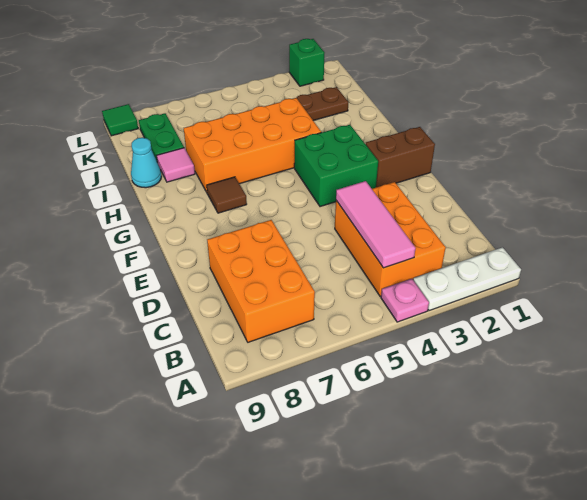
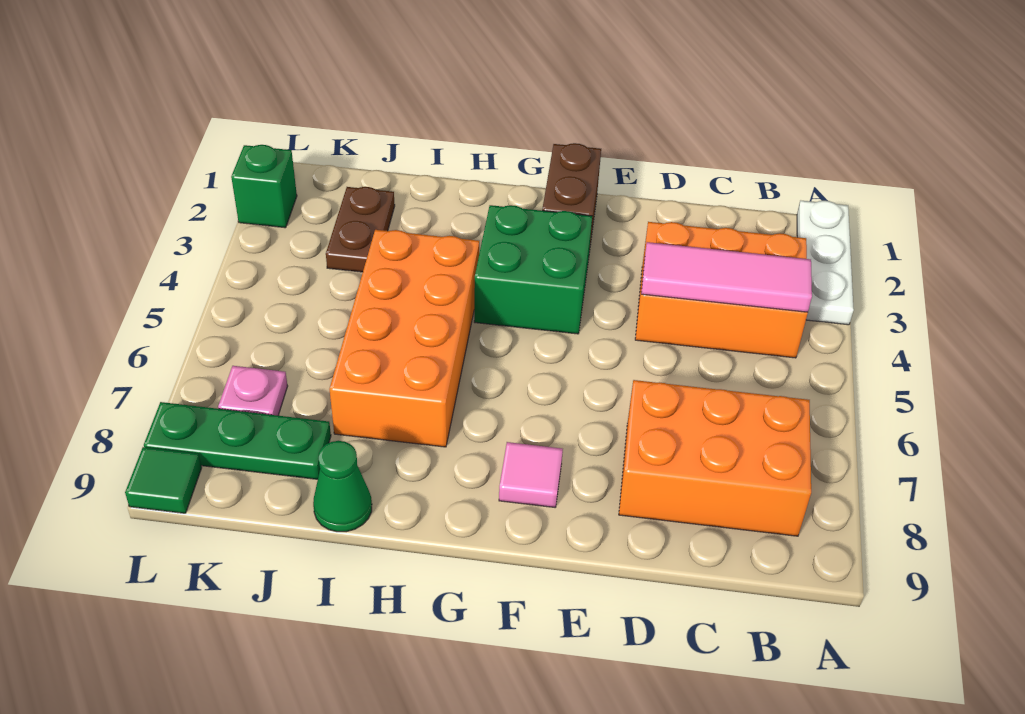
pink 1x1 plate [381,279,429,322] -> pink 1x1 plate moved to [218,366,288,416]
brown 1x1 tile [207,177,247,213] -> none
pink 1x1 tile [157,148,195,182] -> pink 1x1 tile moved to [499,442,563,507]
cyan 1x1 cone [131,138,162,188] -> green 1x1 cone [313,441,372,532]
green 1x2 plate [139,113,184,161] -> green 1x3 plate [144,402,331,479]

